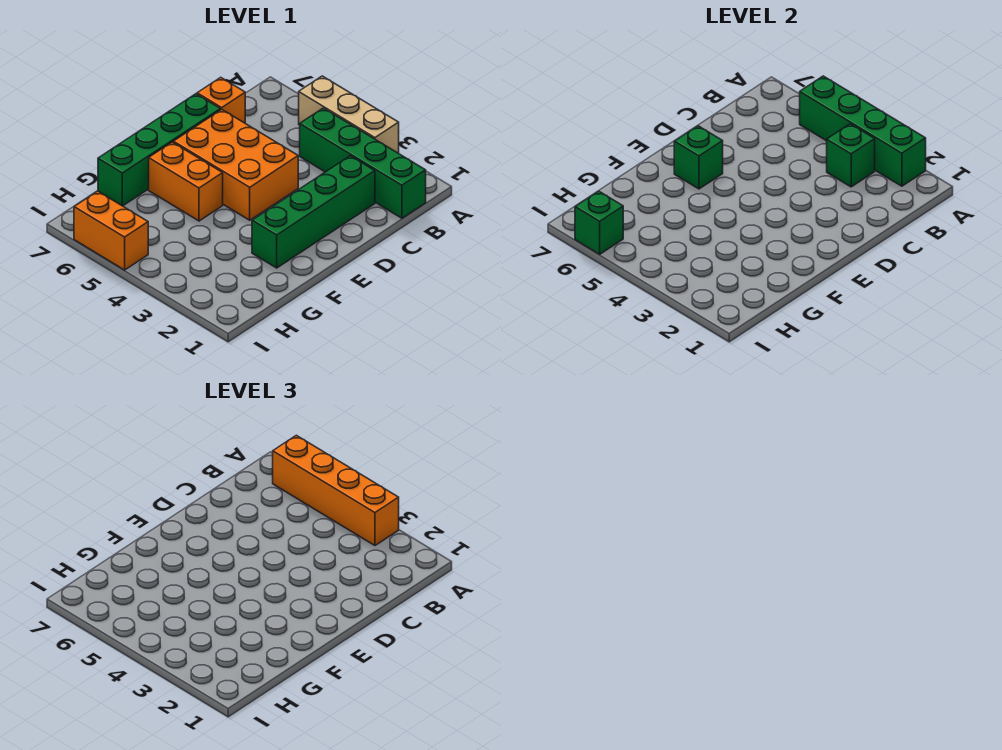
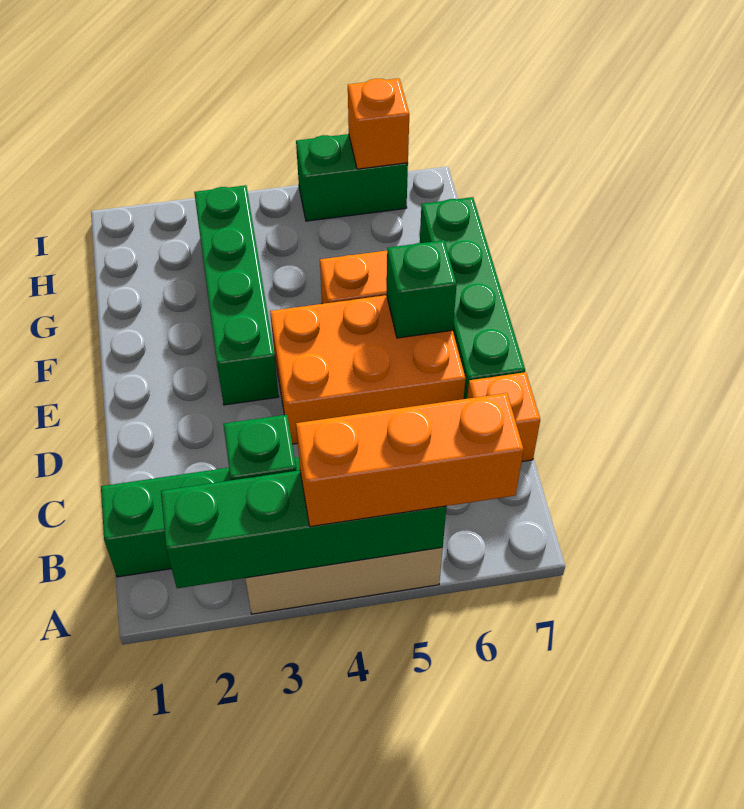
orange 1x4 brick [273,435,399,545] -> orange 1x3 brick [296,393,524,527]
green 1x4 brick [252,156,375,268] -> green 1x4 brick moved to [194,185,279,405]
orange 1x2 brick [74,191,148,270] -> green 1x2 brick [296,134,408,221]
green 1x1 brick [575,191,623,254] -> orange 1x1 brick [348,78,409,169]

